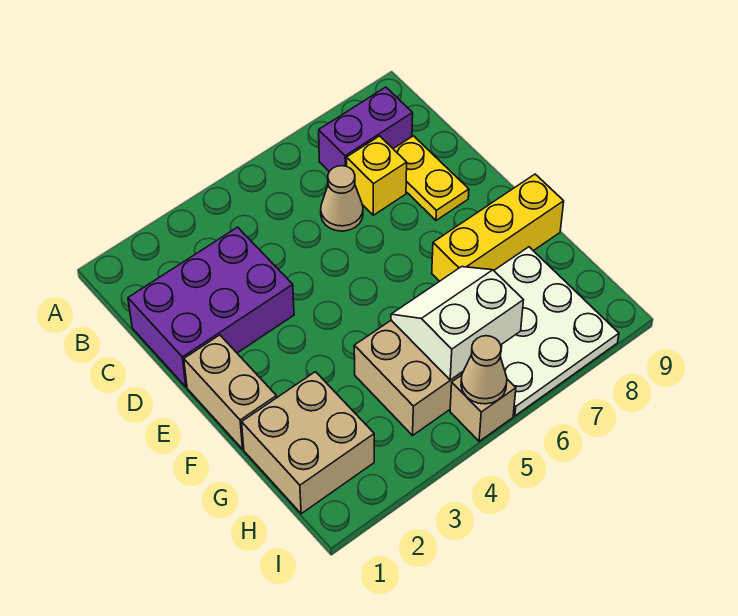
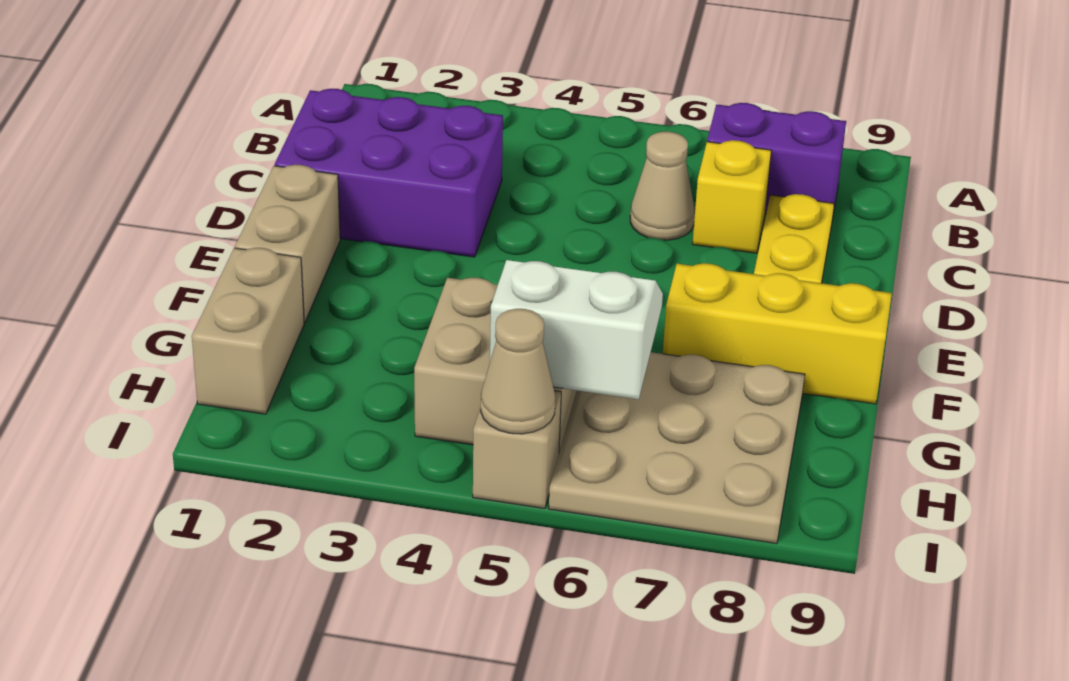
tan 2x2 brick [242,372,374,514] -> tan 1x2 brick [192,248,304,414]
white 3x3 plate [494,247,619,416] -> tan 3x3 plate [549,352,805,544]

